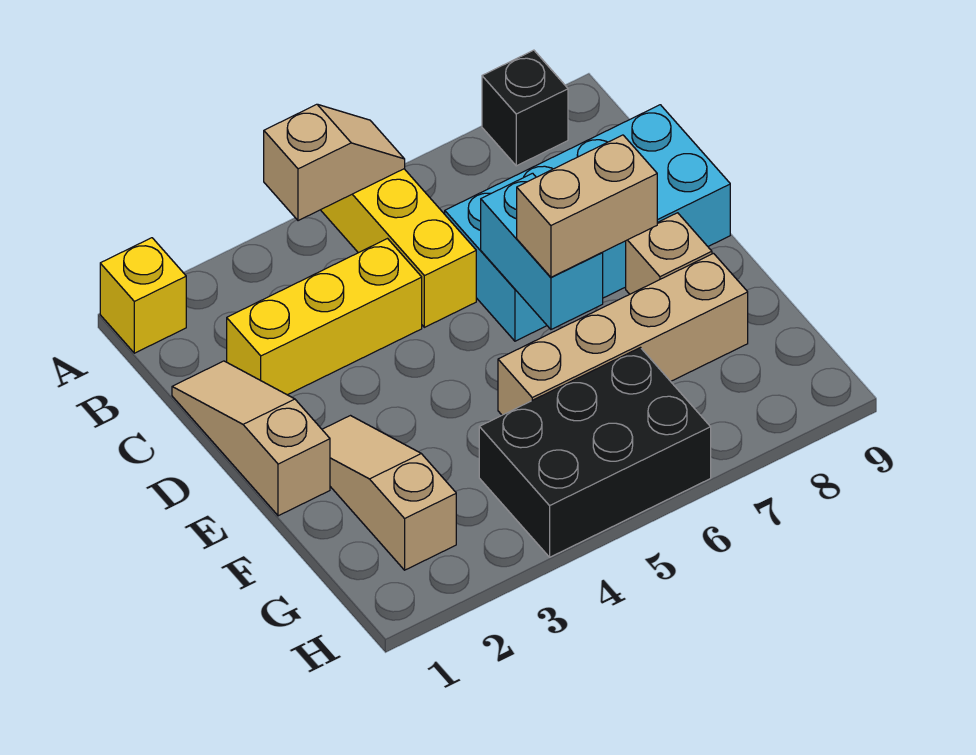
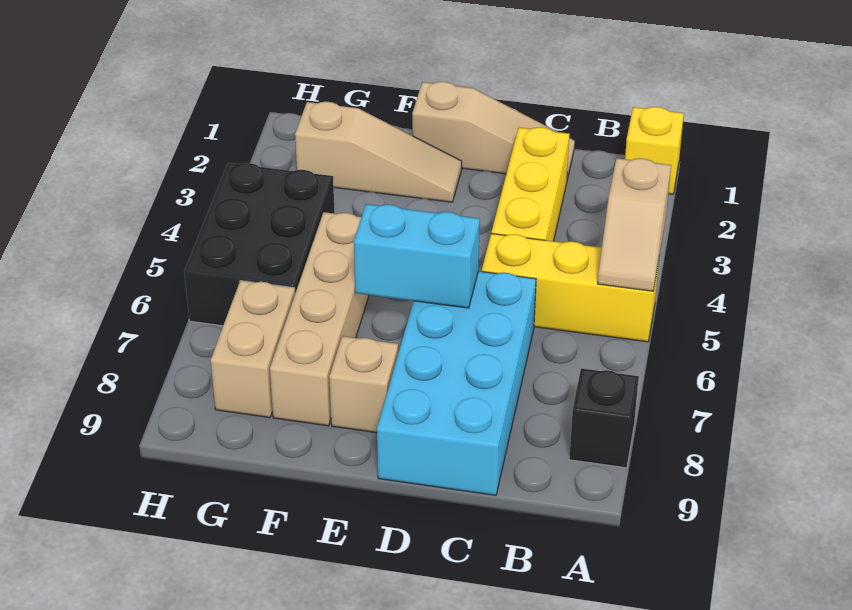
tan 1x2 brick [517,135,657,277] -> tan 1x2 brick moved to [211,281,295,418]

